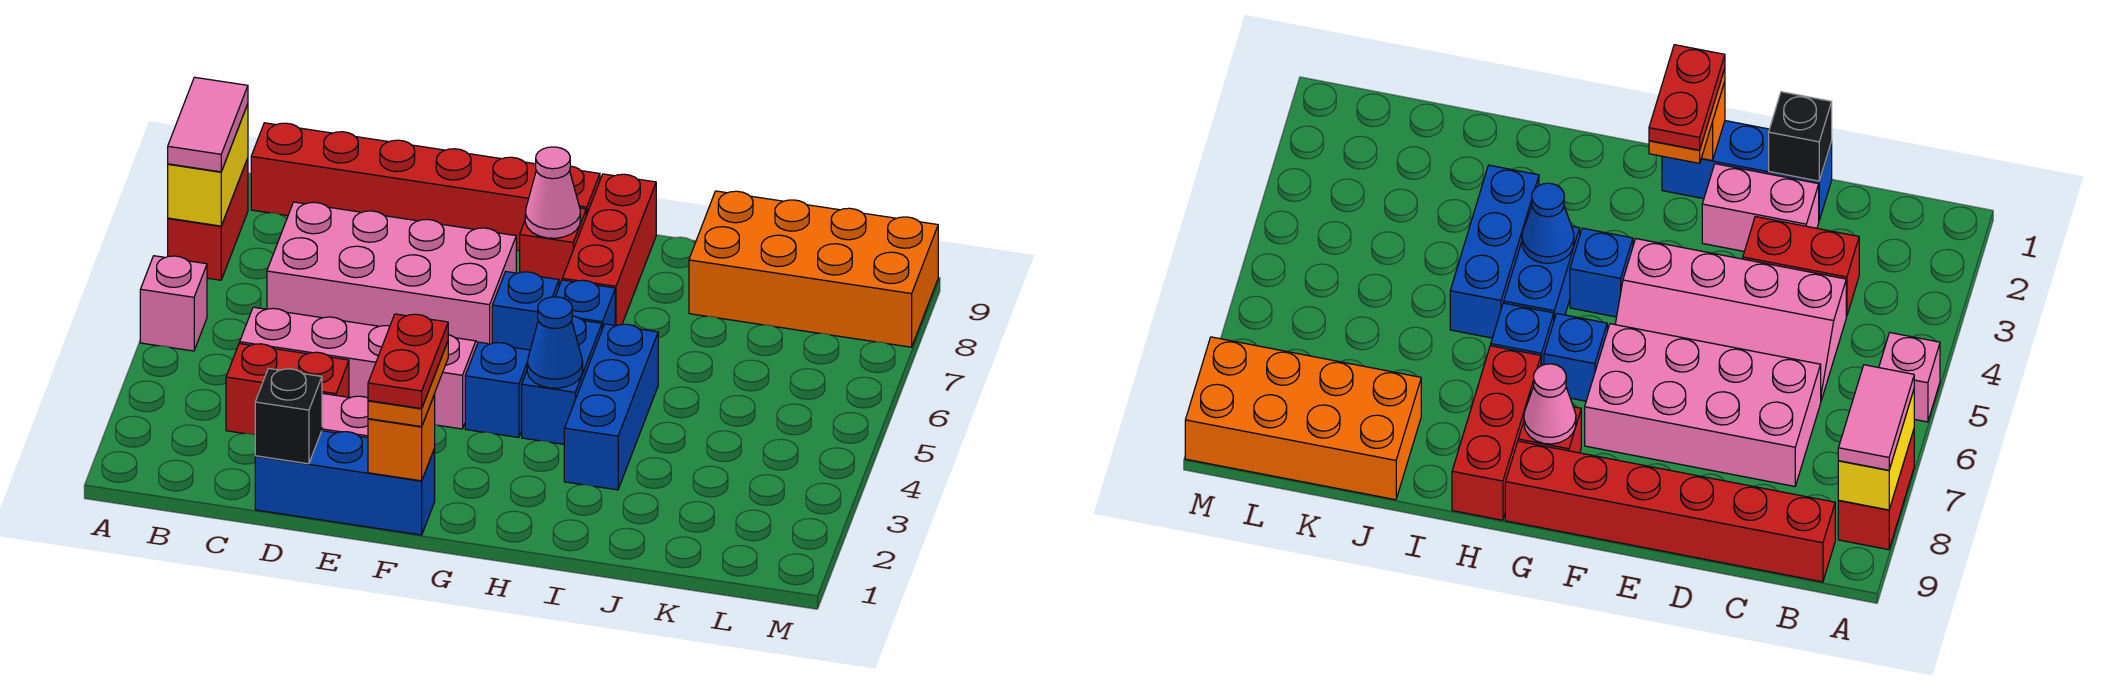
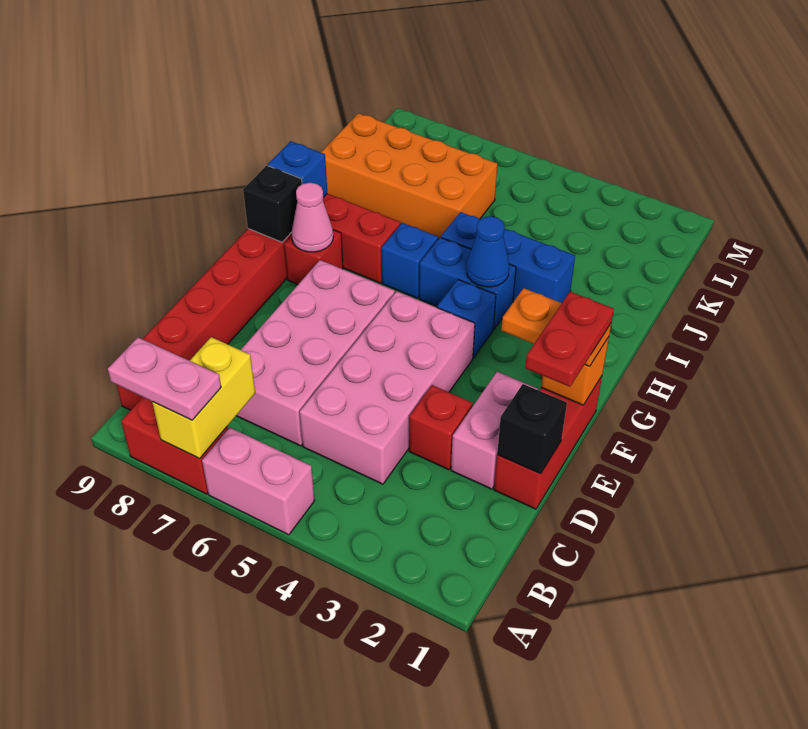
pink 1x1 brick [140,256,207,351] -> pink 1x2 brick [202,427,315,535]
yellow 1x2 brick [168,104,248,226] -> yellow 1x2 brick turned to [152,337,255,459]
pink 1x2 tile [168,77,248,172] -> pink 1x2 plate [108,337,221,420]
red 1x2 brick [226,343,349,435] -> red 1x1 brick [409,385,473,470]
pink 2x4 slope [240,307,478,429] -> pink 2x4 brick [300,291,475,484]
blue 1x3 brick [255,431,435,535] -> red 1x3 brick [494,376,602,509]
red 1x2 plate [368,314,448,408] -> red 1x2 plate turned to [525,292,614,387]
blue 1x1 brick [492,272,559,350] -> blue 1x1 brick moved to [268,141,327,198]
none -> black 1x1 brick [243,165,302,242]
orange 2x4 brick [689,191,938,347] -> orange 2x4 brick turned to [321,113,497,239]

